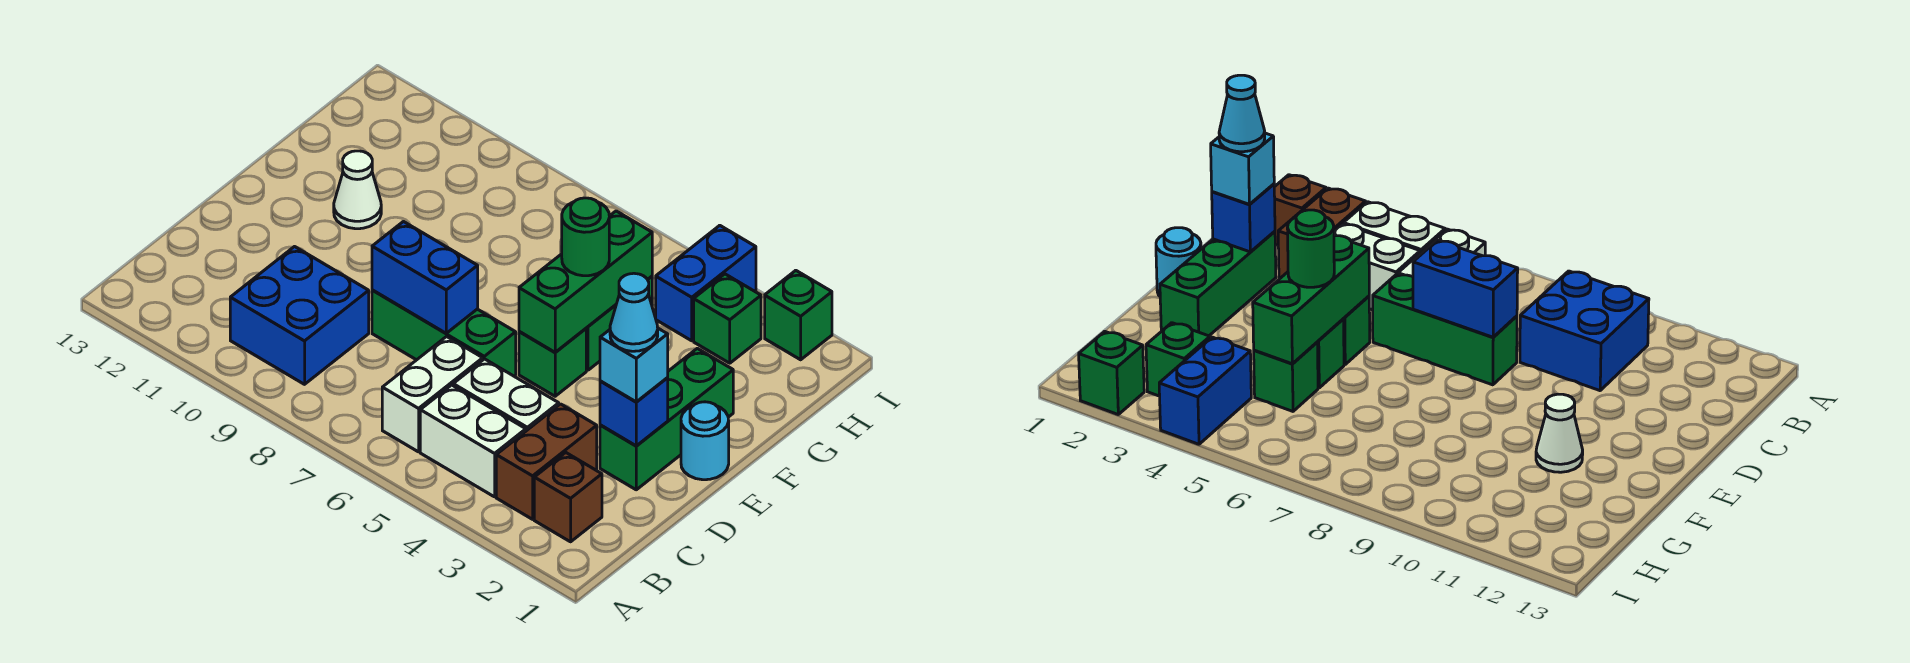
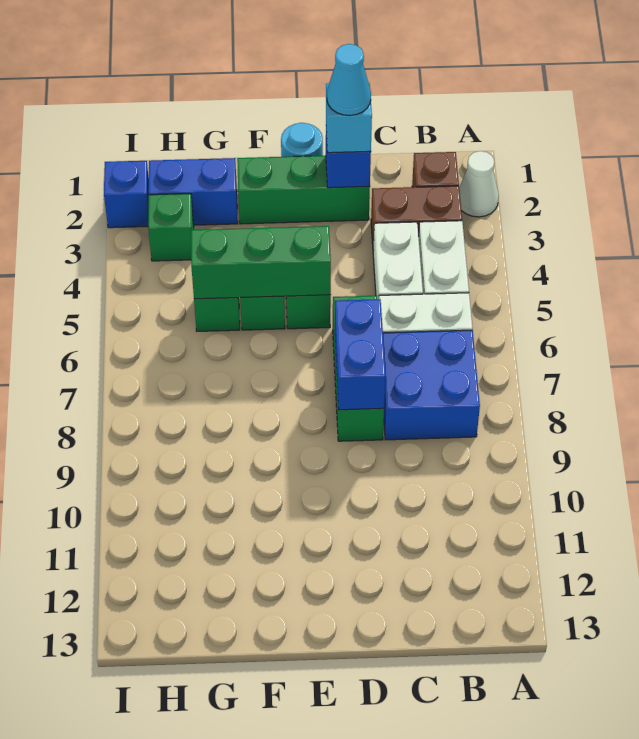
blue 2x2 brick [230,247,369,384] -> blue 2x2 brick moved to [383,330,480,440]
green 1x1 round brick [562,198,609,276] -> none
white 1x1 cone [334,151,381,229] -> white 1x1 cone moved to [459,151,499,217]
blue 1x2 brick [656,225,756,341] -> blue 1x2 brick moved to [149,158,238,225]
green 1x1 brick [765,270,832,360] -> blue 1x1 brick [104,161,149,228]

